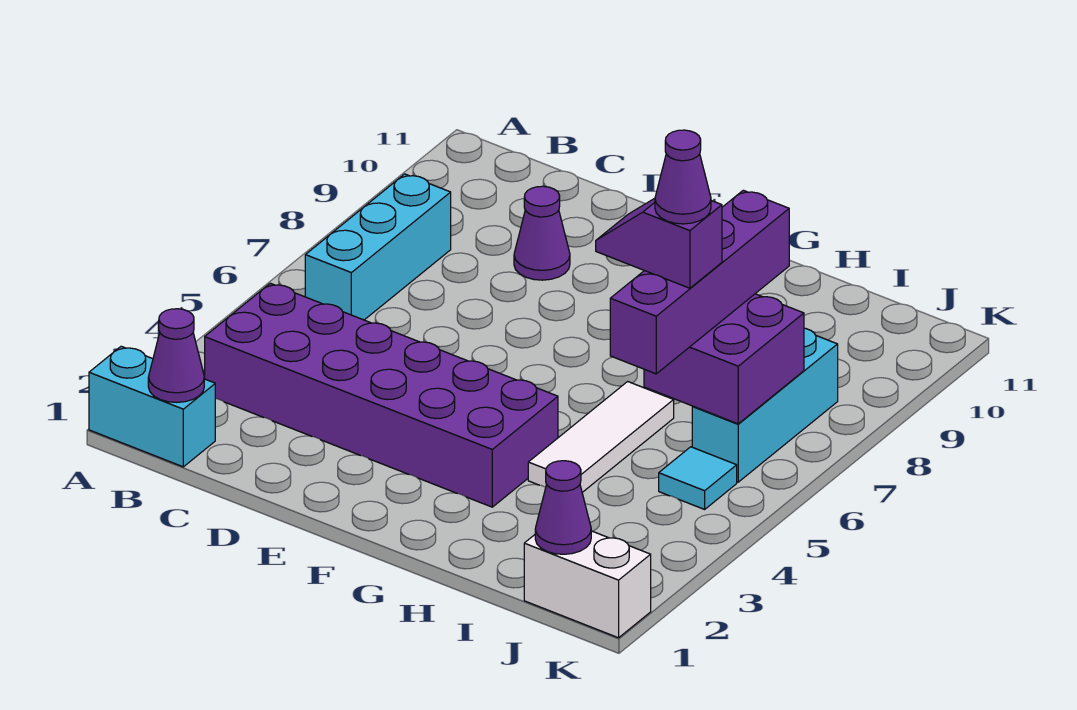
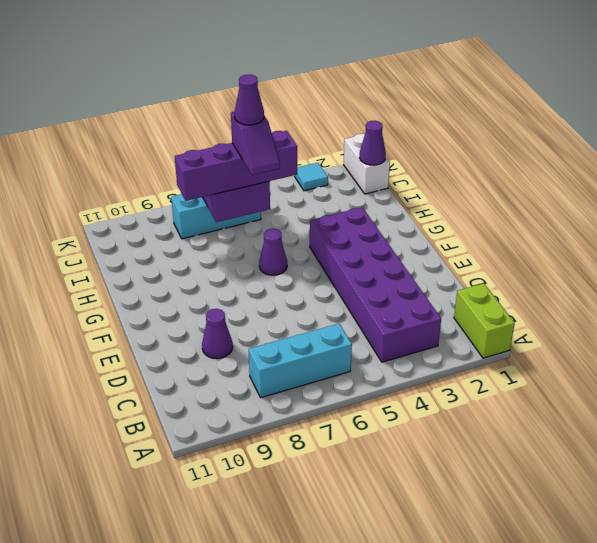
cyan 1x2 brick [89,346,215,467] -> lime 1x2 brick [454,283,515,358]
purple 1x1 cone [148,309,204,402] -> purple 1x1 cone moved to [259,229,287,275]
white 1x3 tile [528,382,674,492] -> none
cyan 1x1 tile [659,447,737,509] -> cyan 1x1 tile moved to [294,163,328,191]

